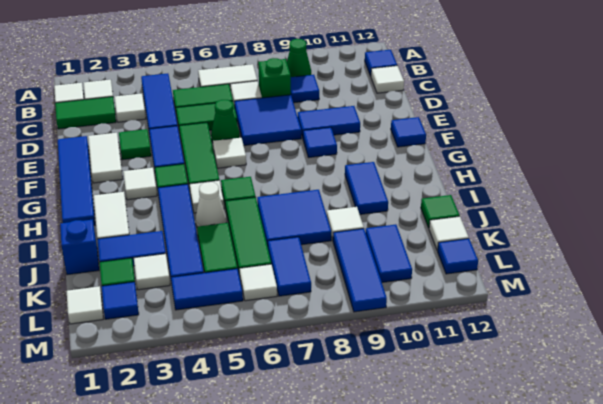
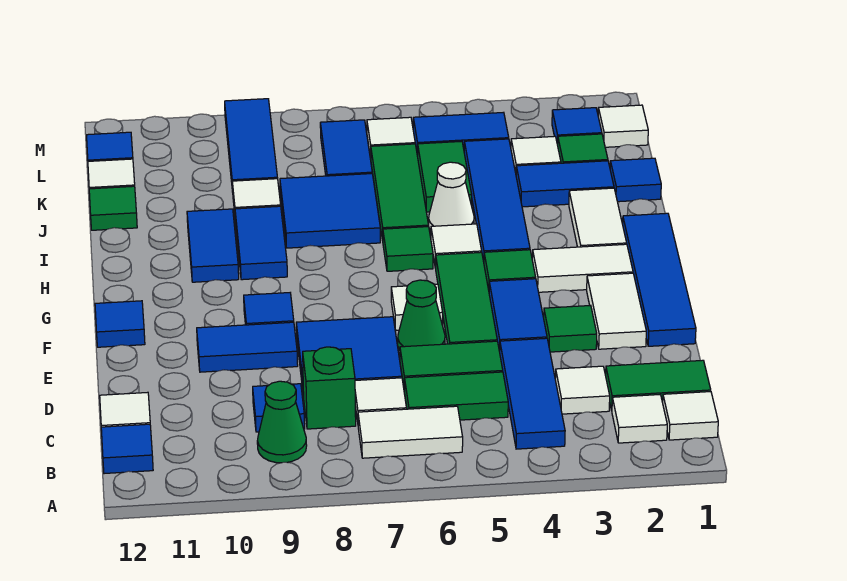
white 1x1 tile [123,168,157,200] -> white 1x2 tile [532,244,633,292]
blue 1x1 brick [60,220,99,275] -> blue 1x1 tile [610,158,661,202]
blue 1x2 tile [366,224,412,282] -> blue 1x2 tile moved to [235,206,287,280]

